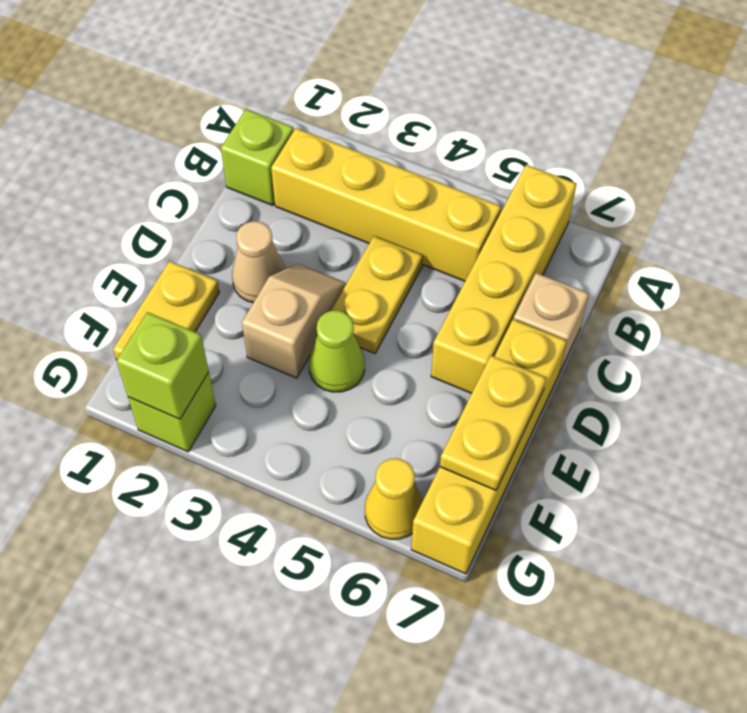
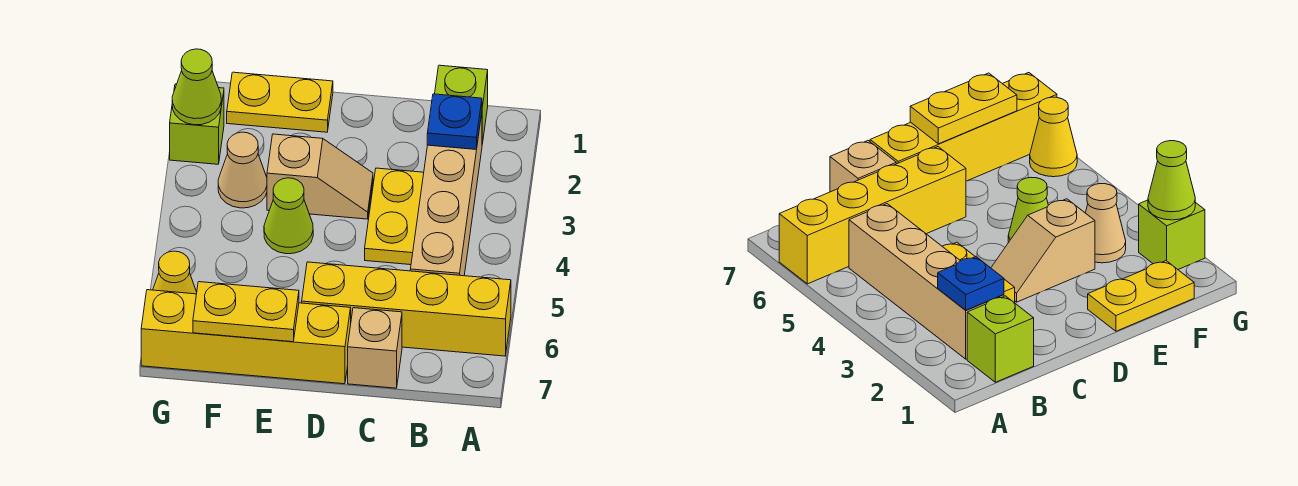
yellow 1x4 brick [271,128,501,281] -> tan 1x4 brick [410,114,482,276]
none -> blue 1x1 plate [427,94,482,150]
yellow 1x2 plate [331,236,423,353] -> yellow 1x2 plate turned to [365,168,424,265]
tan 1x1 cone [232,221,285,303] -> tan 1x1 cone moved to [218,132,267,208]
lime 1x1 brick [117,312,209,419] -> lime 1x1 cone [172,49,221,125]

